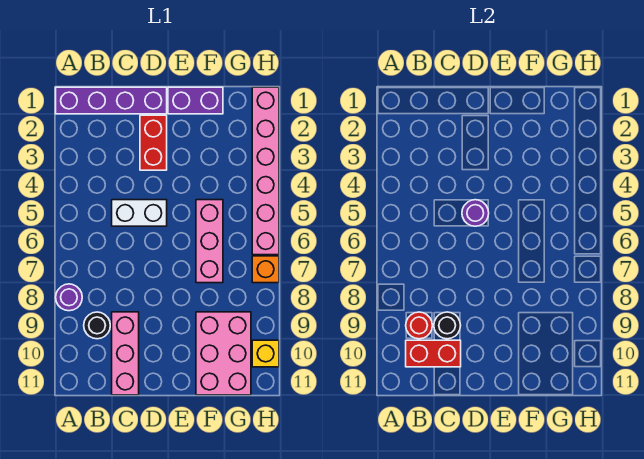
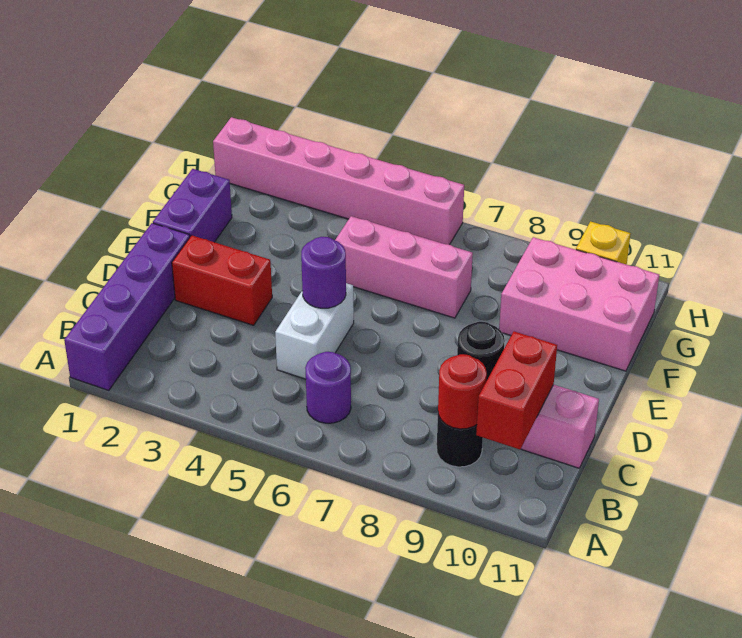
purple 1x1 round brick [56,284,82,311] -> purple 1x1 round brick moved to [305,352,351,423]
orange 1x1 brick [252,256,279,283] -> none

